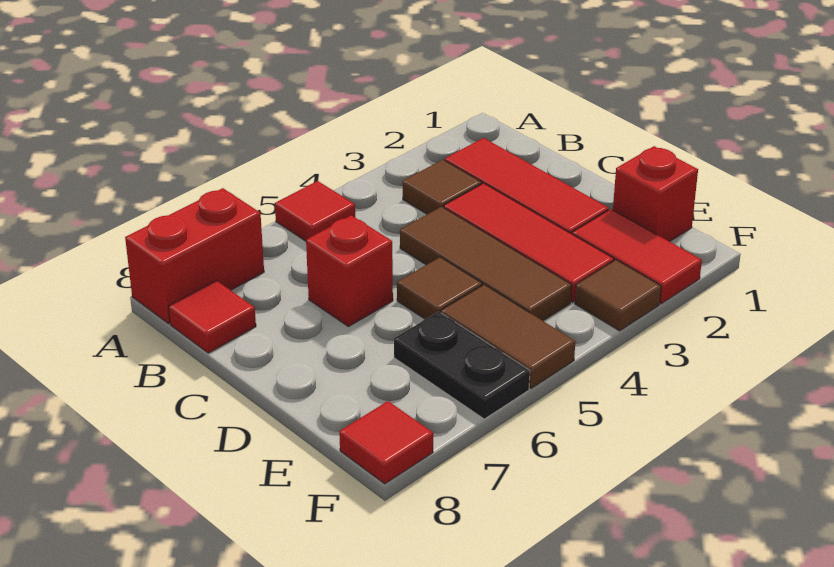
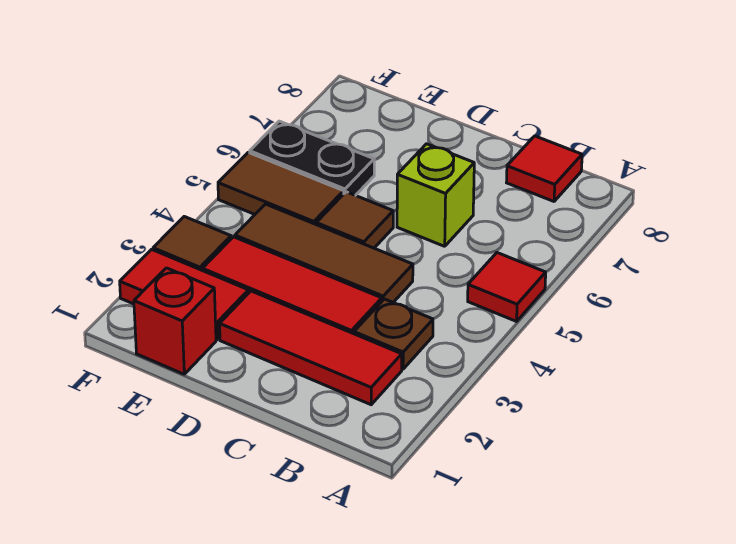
red 1x2 brick [125,188,264,324] -> none
brown 1x1 tile [403,160,482,214] -> brown 1x1 plate [354,299,433,369]
red 1x1 brick [306,215,393,327] -> lime 1x1 brick [397,144,474,246]
red 1x1 tile [339,401,433,484] -> none

